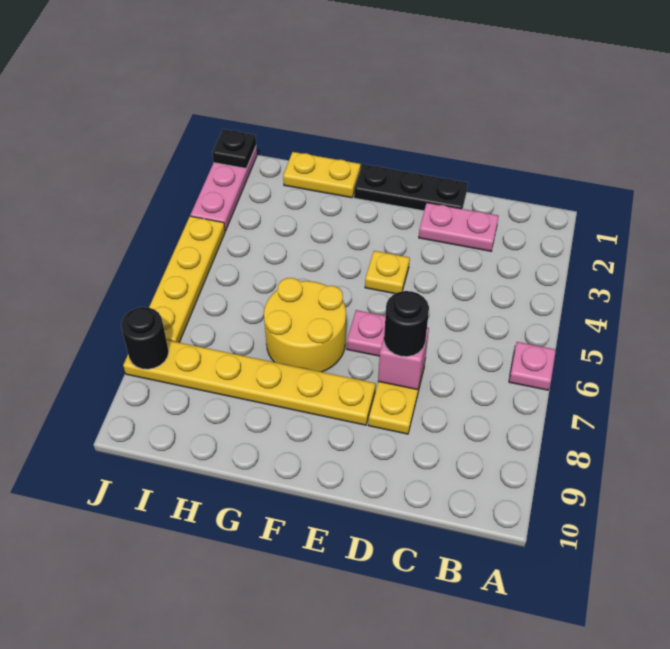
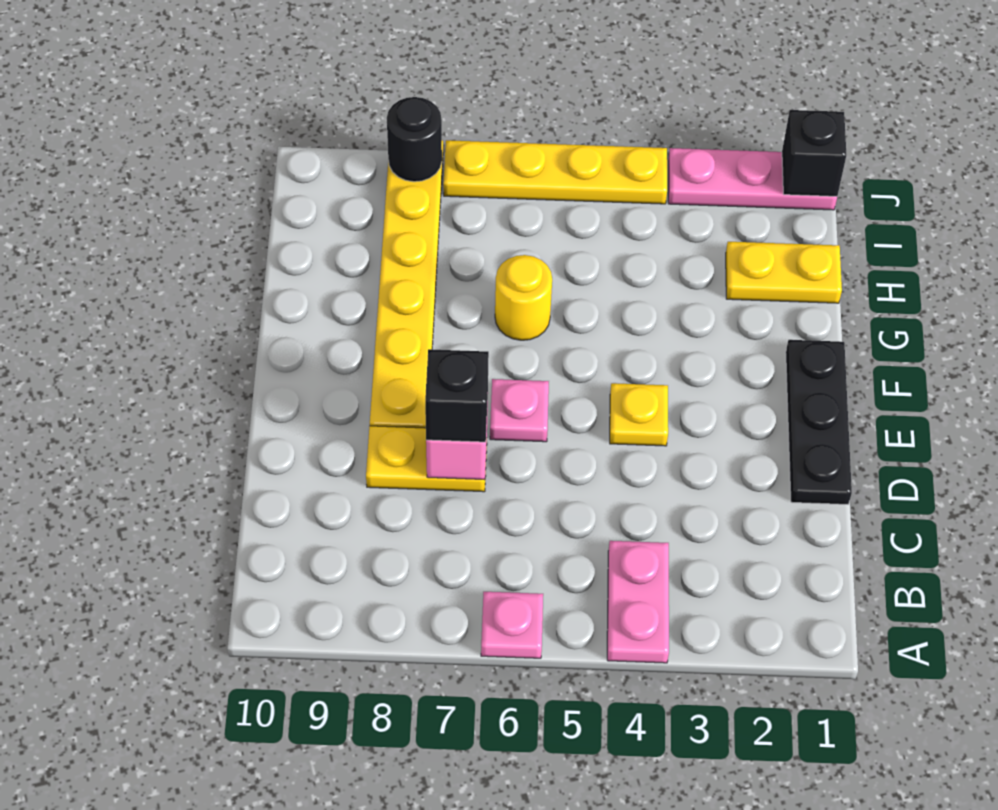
pink 1x2 plate [419,203,499,251] -> pink 1x2 plate moved to [607,541,669,663]
black 1x1 round brick [384,291,429,357] -> black 1x1 brick [425,349,489,442]
yellow 2x2 round brick [264,278,346,372] -> yellow 1x1 round brick [495,255,552,340]
yellow 1x2 plate [283,152,361,198] -> yellow 1x2 plate turned to [726,242,842,303]
black 1x1 plate [212,129,256,168] -> black 1x1 brick [782,110,846,196]

